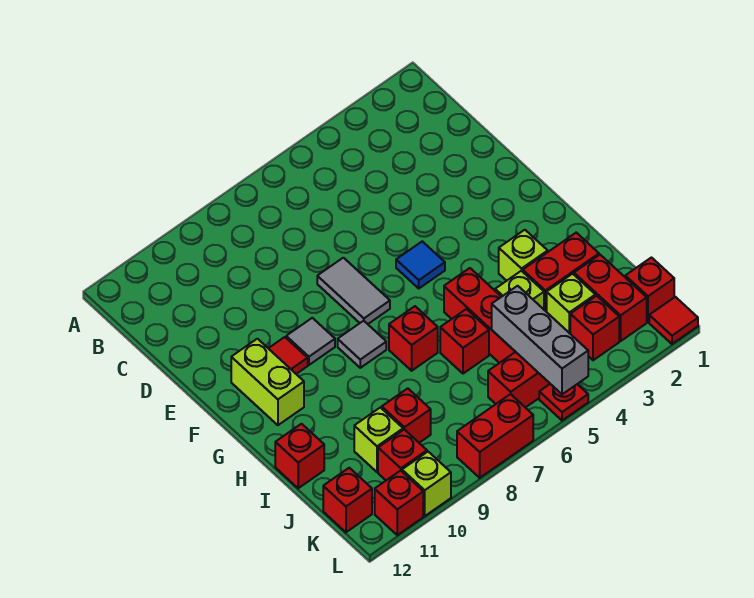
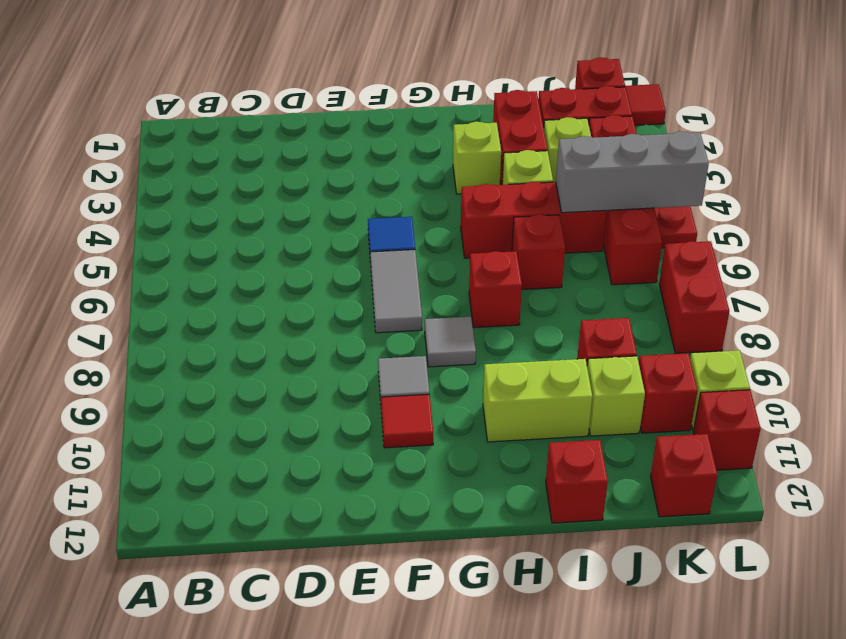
grey 1x2 tile [317,258,390,324] -> grey 1x2 tile turned to [370,250,422,333]
lime 1x2 brick [231,339,304,425] -> lime 1x2 brick moved to [483,359,592,442]

